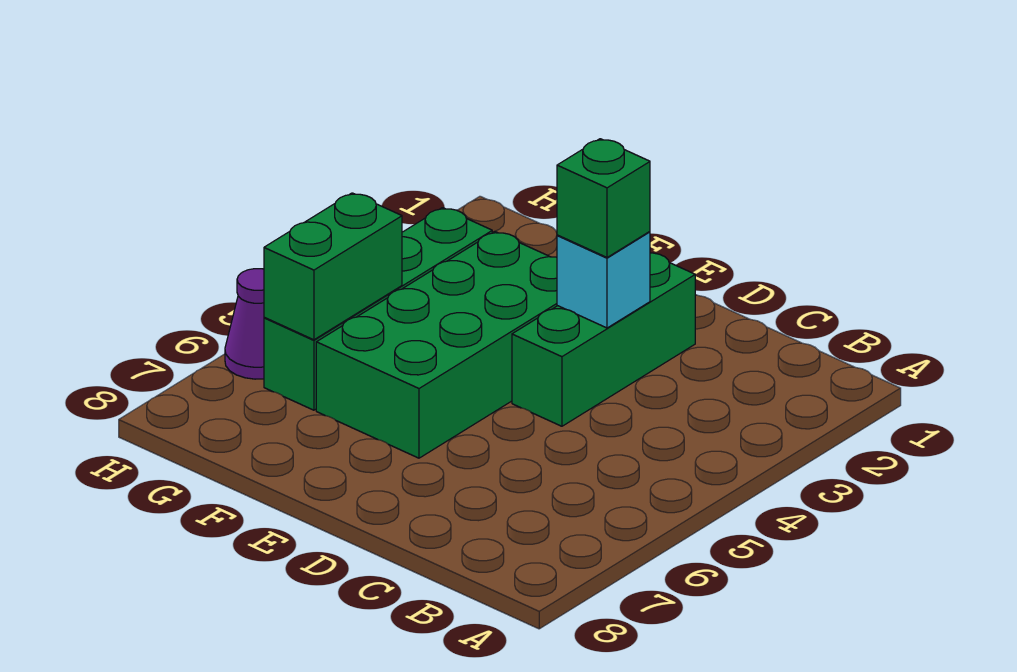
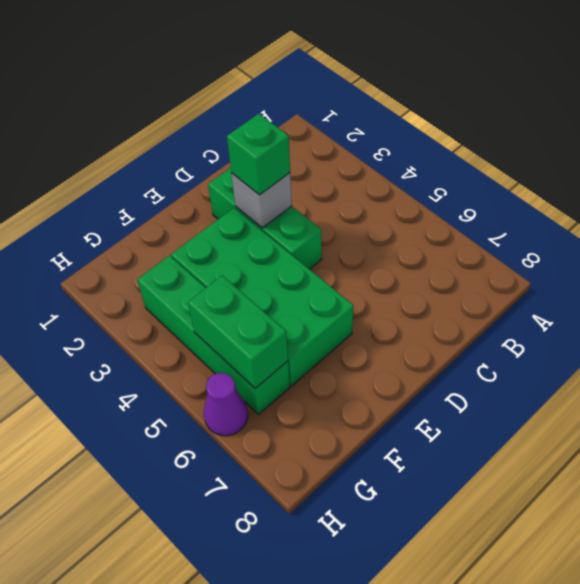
cyan 1x1 brick [557,232,650,328] -> grey 1x1 brick [231,173,292,228]

